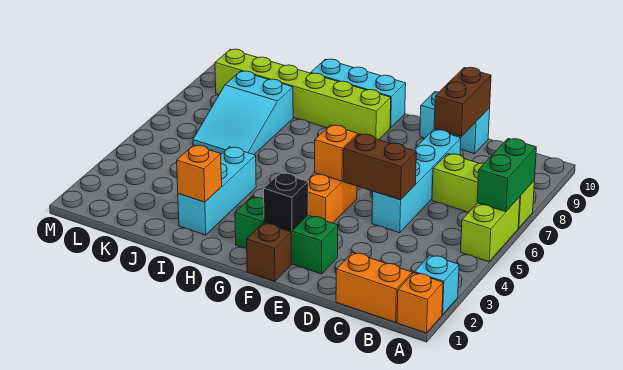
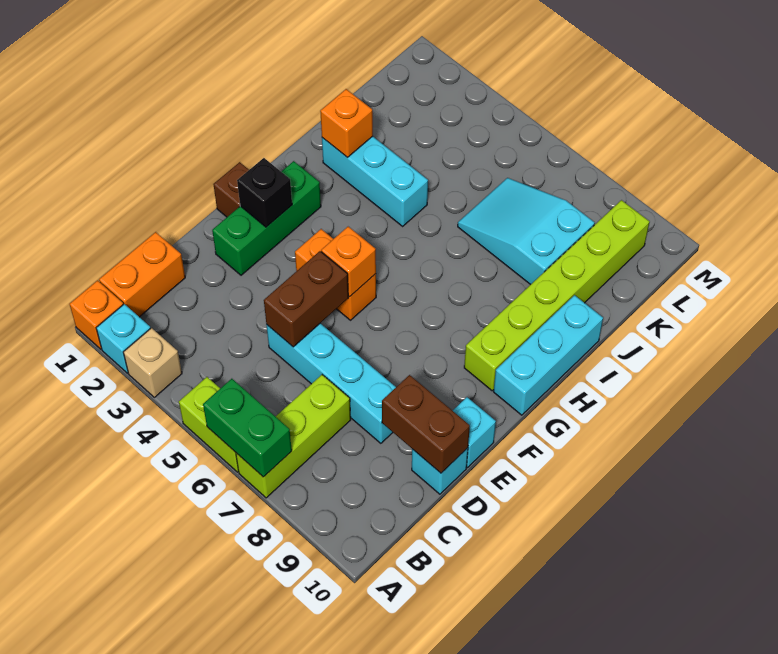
none -> tan 1x1 brick [123,328,182,397]

